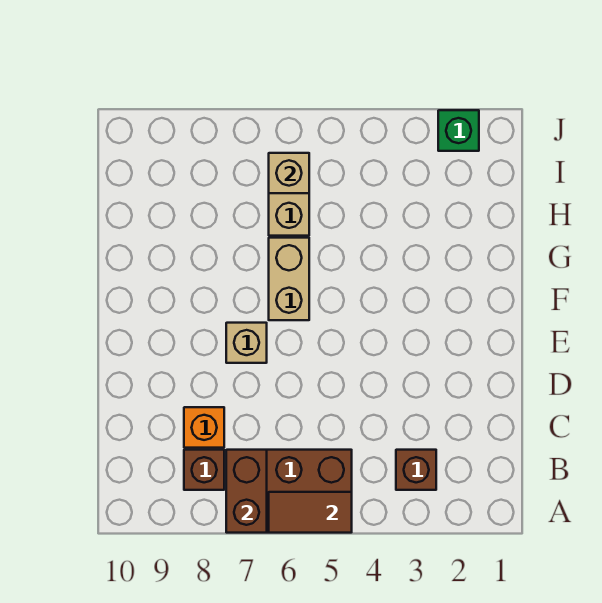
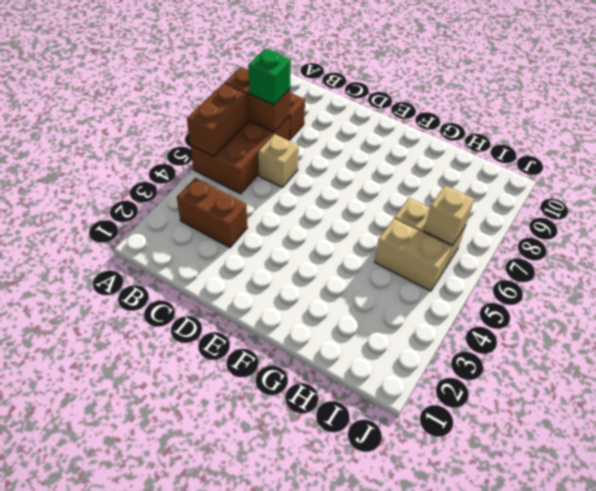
brown 1x2 tile [269,492,352,533] -> brown 1x2 brick [187,83,248,156]
brown 1x1 brick [396,450,436,490] -> brown 1x2 brick [177,178,248,248]
orange 1x1 brick [184,407,224,448] -> none
tan 1x1 brick [226,323,267,363] -> tan 1x1 brick moved to [258,134,299,188]
tan 1x2 brick [269,238,309,320] -> tan 1x2 brick moved to [375,219,452,291]
green 1x1 brick [438,110,479,151] -> green 1x1 brick moved to [248,48,291,105]

